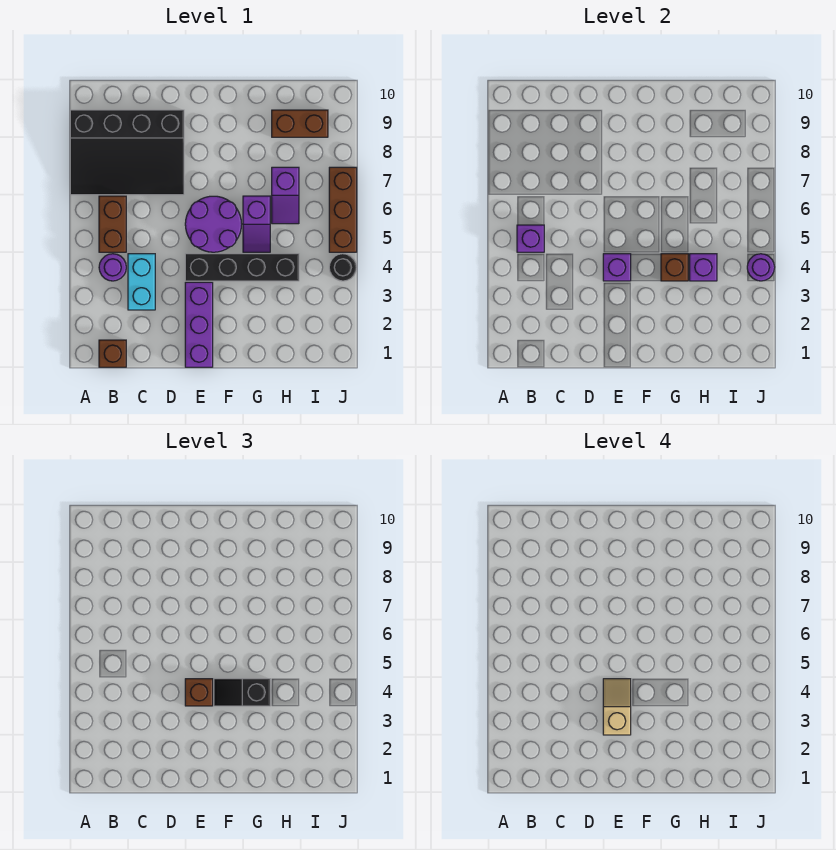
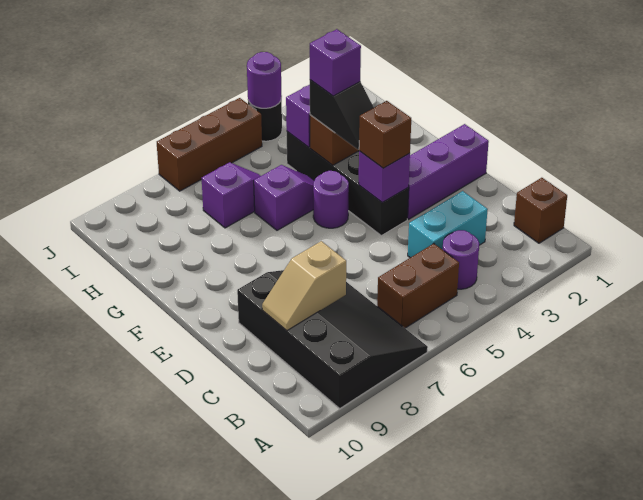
purple 1x1 brick [517,225,544,252] -> purple 1x1 brick moved to [310,29,361,96]
tan 1x2 slope [603,679,631,735] -> tan 1x2 slope moved to [262,241,346,331]
purple 2x2 round brick [185,196,242,252] -> purple 1x1 round brick [313,171,349,228]
brown 1x2 brick [272,110,328,137] -> none

